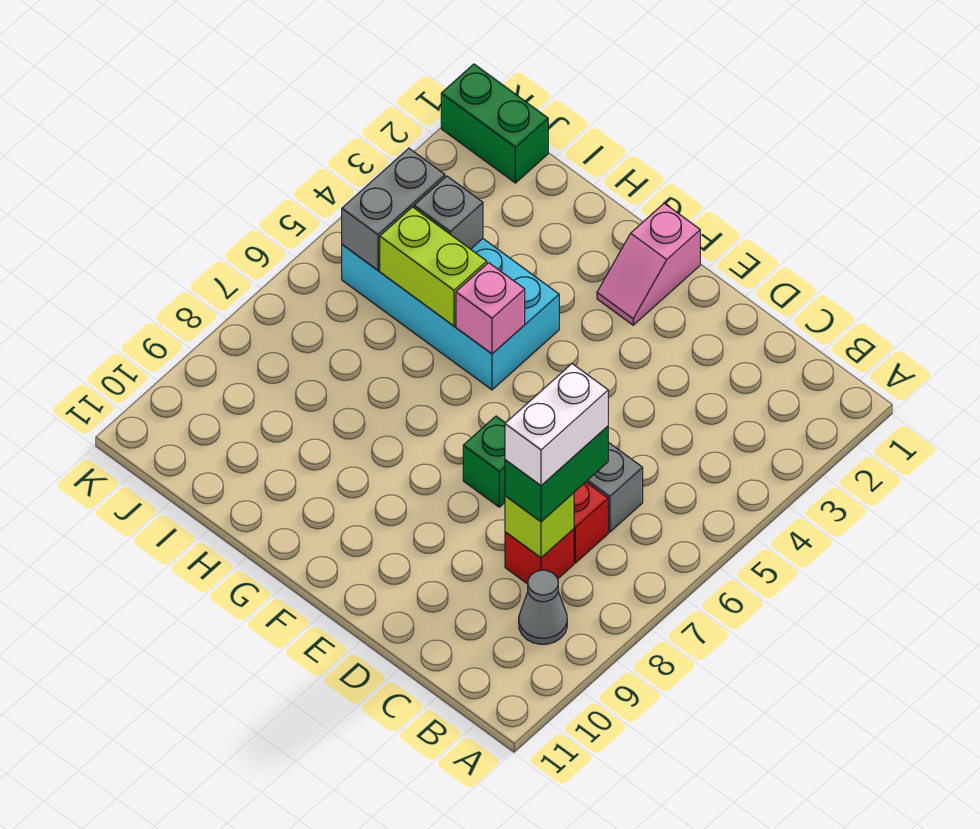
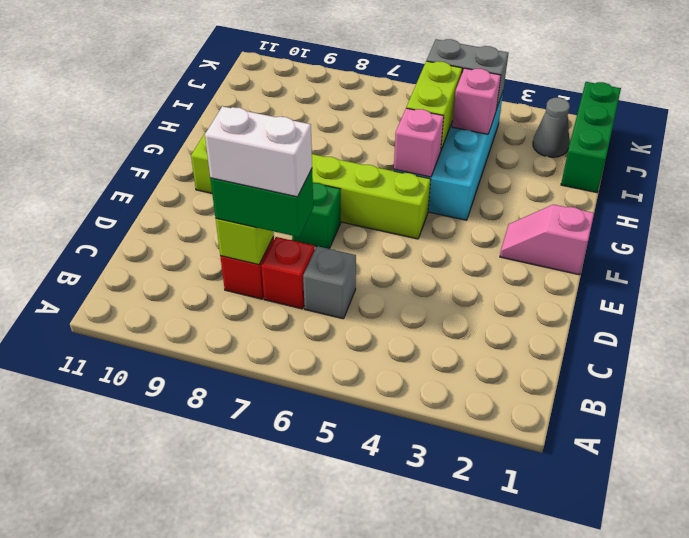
grey 1x1 cone [519,570,567,644] -> grey 1x1 cone moved to [533,98,570,157]
none -> lime 1x6 brick [191,132,431,239]
grey 1x1 brick [414,176,483,249] -> pink 1x1 brick [452,68,501,134]
green 1x2 brick [441,64,548,183] -> green 1x3 brick [561,82,621,192]

